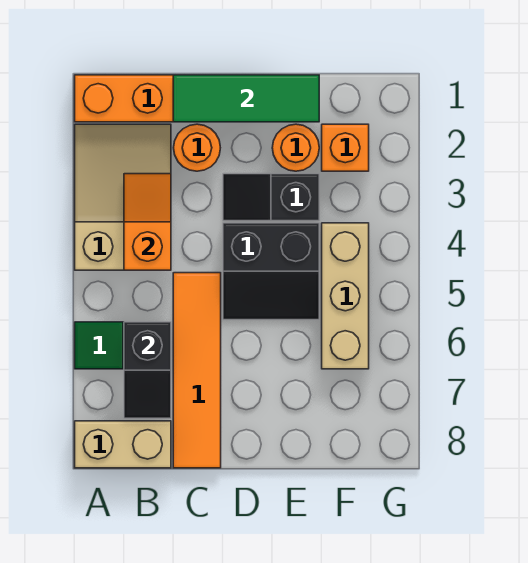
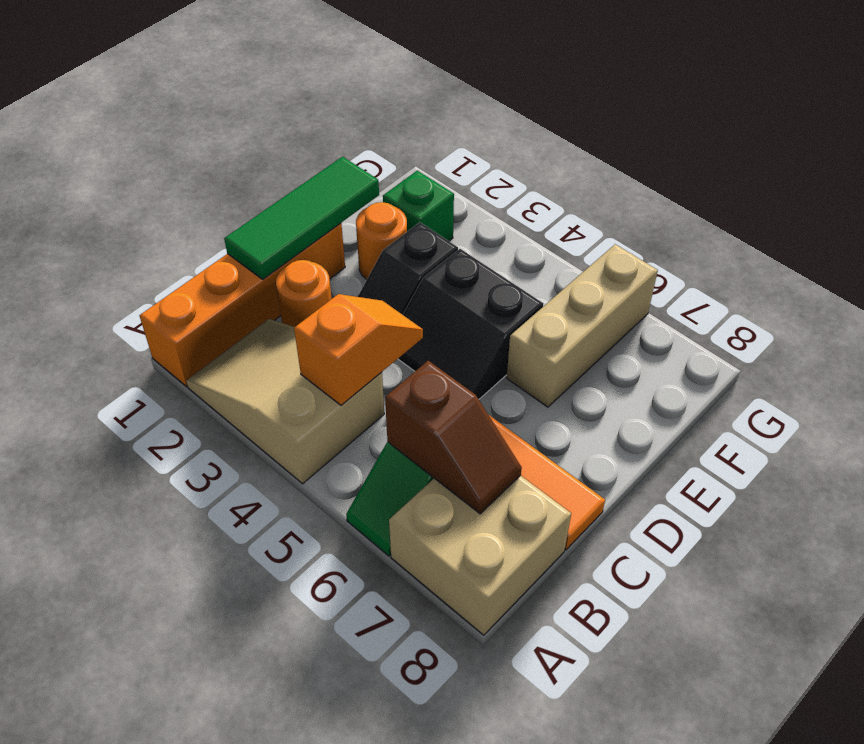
tan 1x2 brick [75,421,171,468] -> tan 2x2 brick [389,475,571,635]
orange 1x2 slope [124,174,171,270] -> orange 1x2 slope turned to [294,294,423,405]
black 1x2 slope [124,322,171,418] -> brown 1x2 slope [385,361,522,514]
black 2x2 slope [223,223,319,320] -> black 2x2 slope turned to [398,249,543,399]
orange 1x1 brick [322,124,369,171] -> green 1x1 brick [383,171,454,241]
tan 1x3 brick [322,223,369,369] -> tan 1x3 brick turned to [507,244,658,407]

